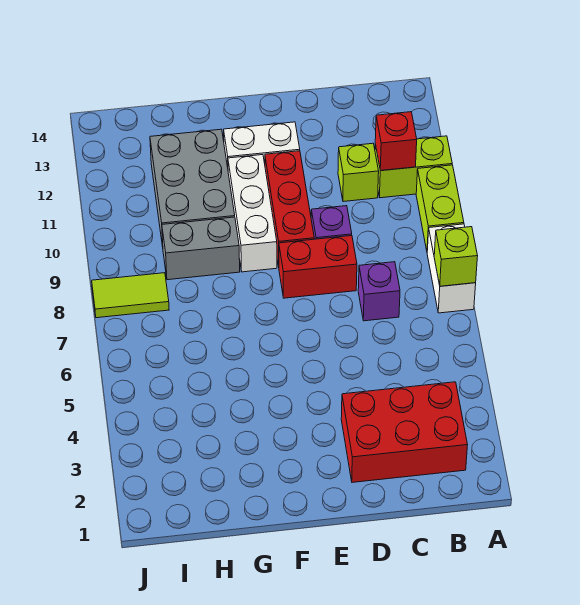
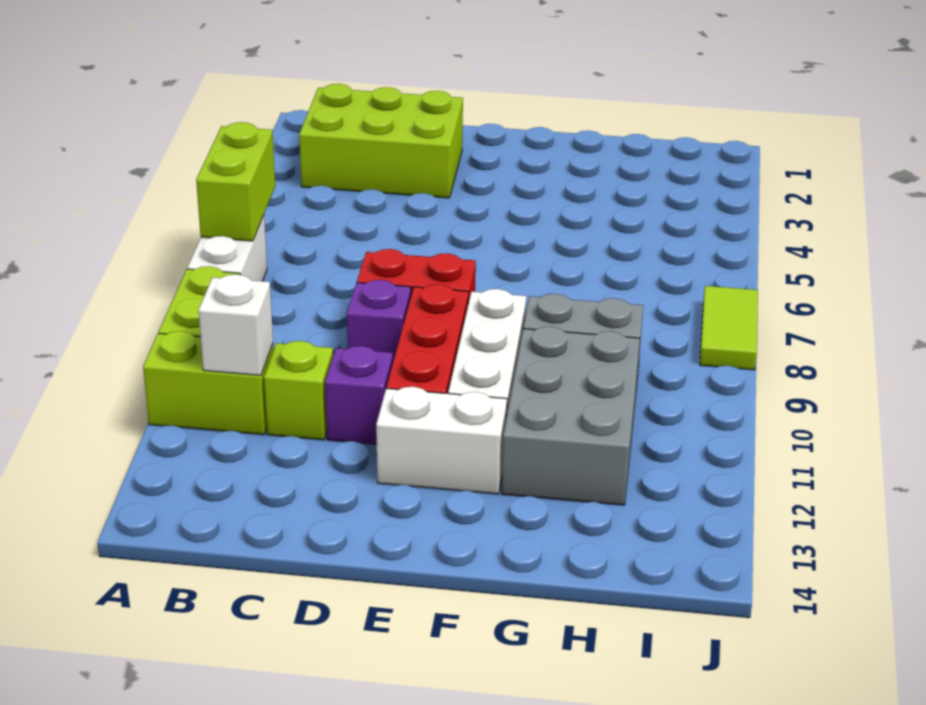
lime 1x1 brick [434,227,478,286] -> lime 1x2 brick [196,122,275,241]
red 2x3 brick [341,382,467,482] -> lime 2x3 brick [299,84,463,198]
red 1x1 brick [375,112,417,171] -> white 1x1 brick [199,274,273,375]
purple 1x1 brick [358,262,400,321] -> purple 1x1 brick moved to [325,346,393,444]
lime 1x2 tile [92,273,169,318] -> lime 1x2 tile turned to [700,286,758,370]

